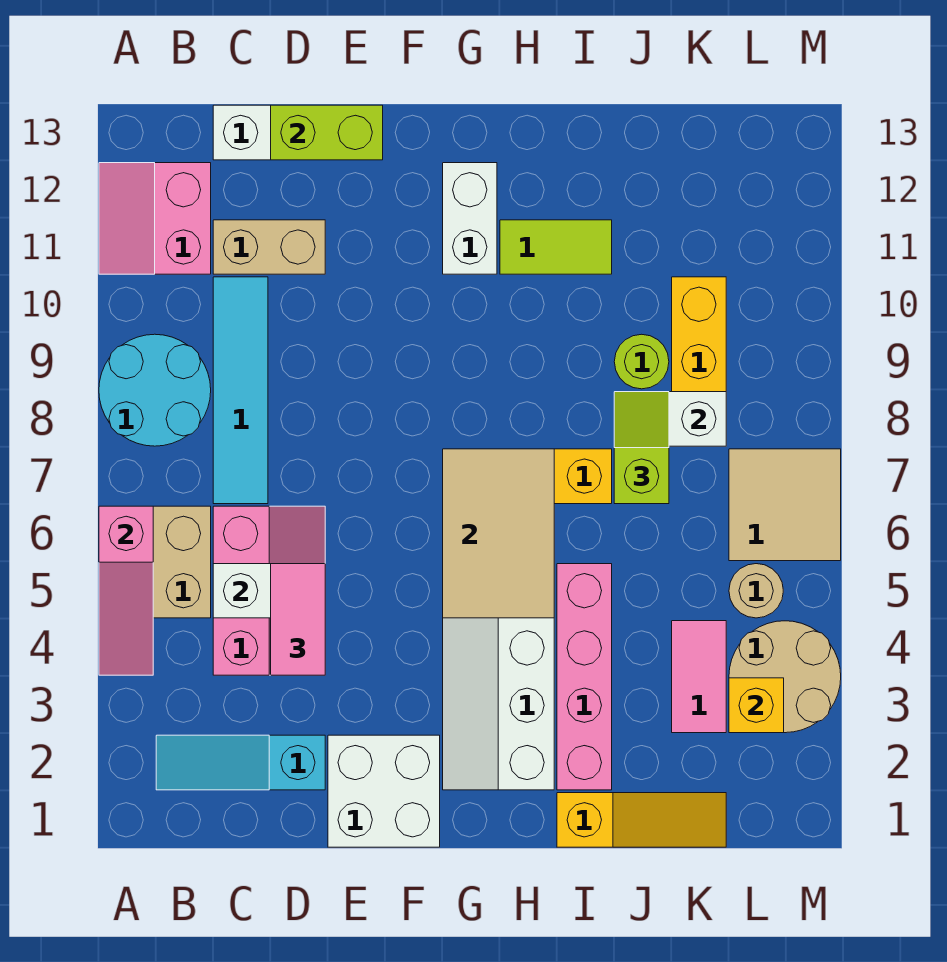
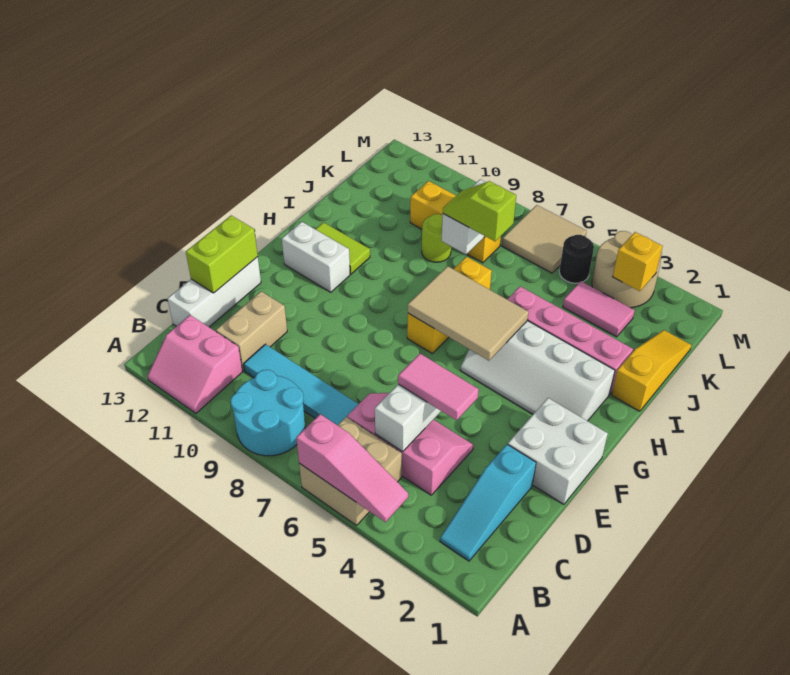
lime 1x2 tile [500,220,612,274] -> lime 1x2 tile turned to [315,222,370,274]
tan 1x1 round brick [729,564,783,618] -> black 1x1 round brick [559,235,594,283]

